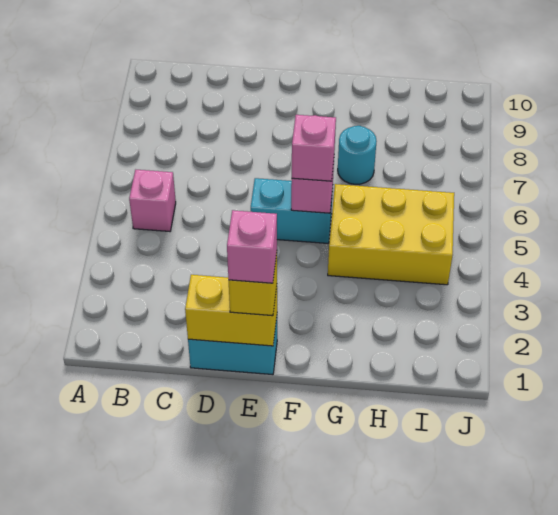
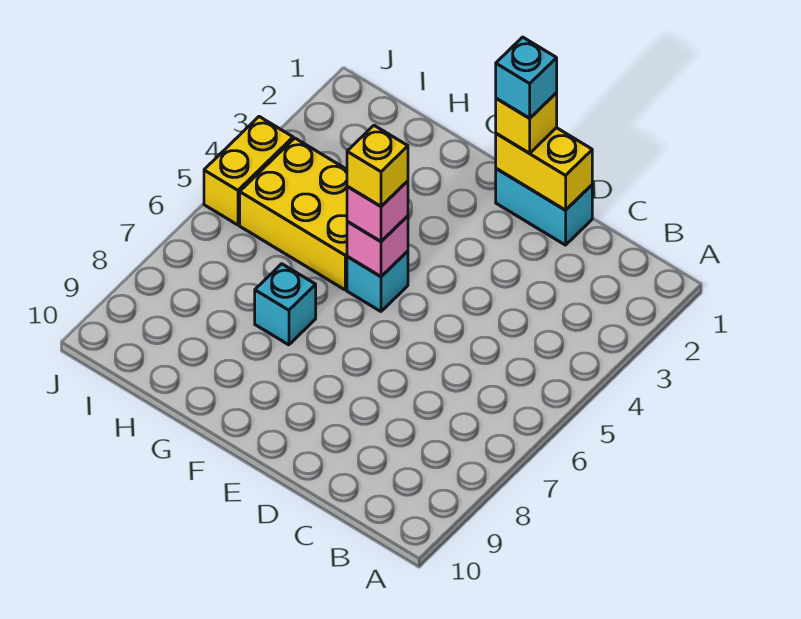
pink 1x1 brick [129,170,176,231] -> none
pink 1x1 brick [227,210,277,283] -> cyan 1x1 brick [496,37,557,118]
cyan 1x2 brick [251,178,333,243] -> cyan 1x1 brick [347,251,408,311]
none -> yellow 1x1 brick [347,125,408,206]
cyan 1x1 round brick [338,126,377,184] -> cyan 1x1 brick [255,264,316,345]
none -> yellow 1x2 brick [204,117,293,225]

